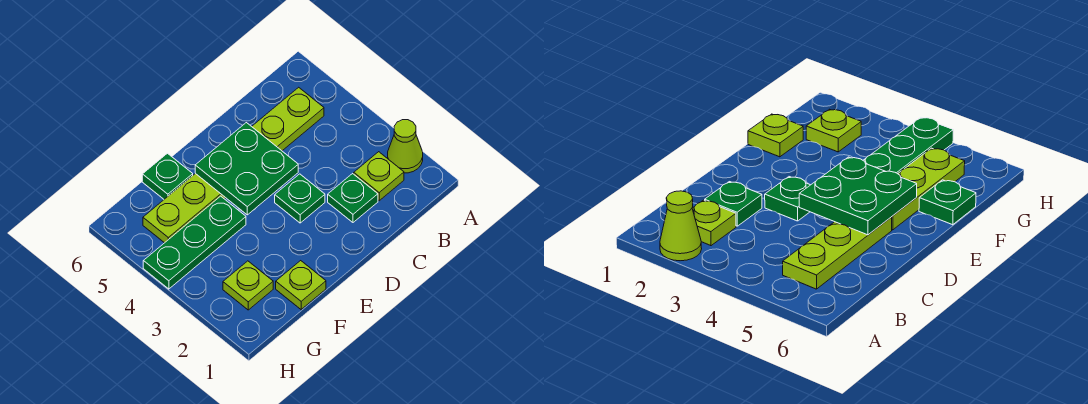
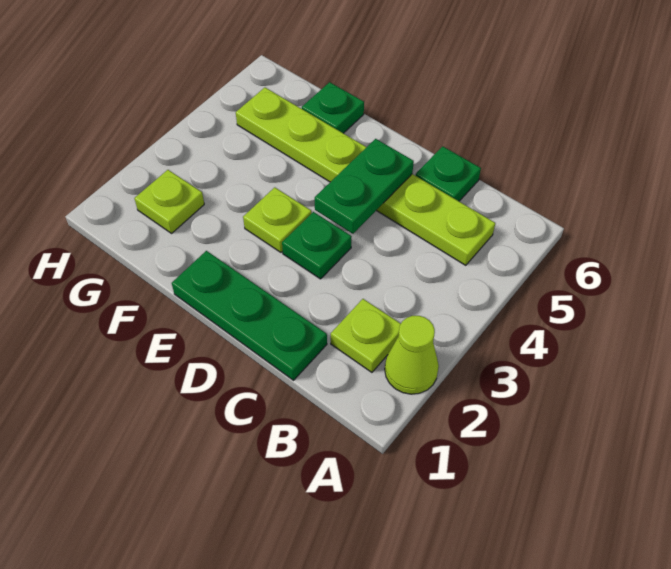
green 1x1 plate [328,174,378,222] -> green 1x1 plate moved to [415,146,481,201]
green 2x2 plate [195,123,298,215] -> green 1x2 plate [315,139,414,234]
lime 1x1 plate [276,261,326,310] -> lime 1x1 plate moved to [243,187,312,252]
green 1x3 plate [143,196,246,289] -> green 1x3 plate moved to [172,251,327,380]

